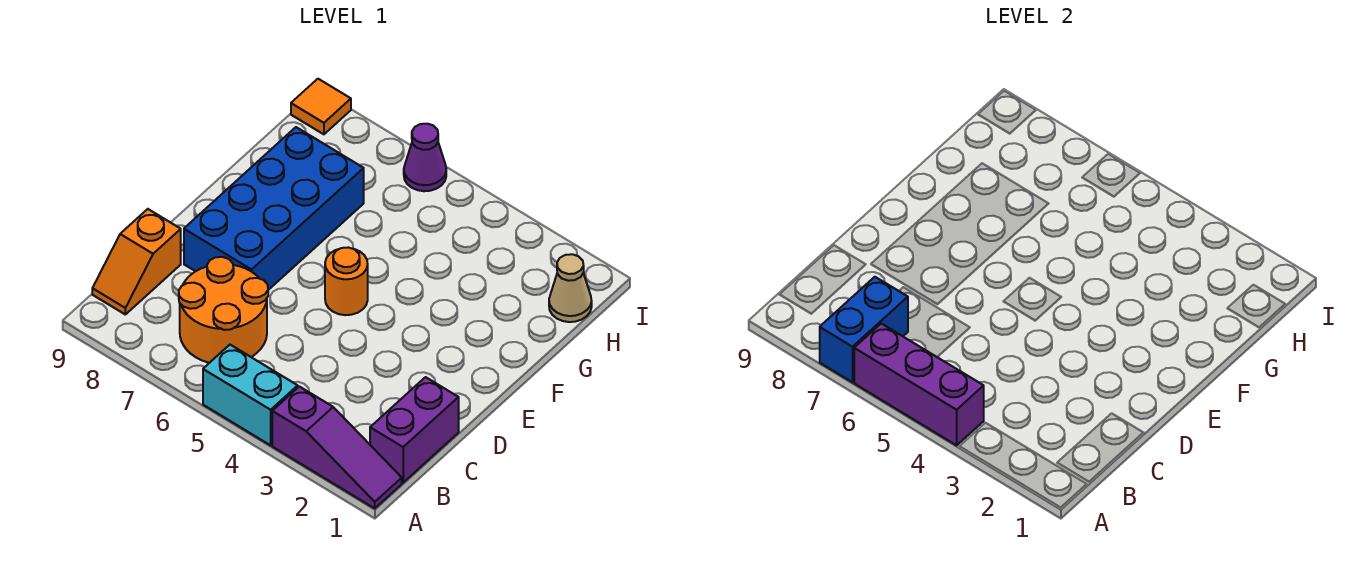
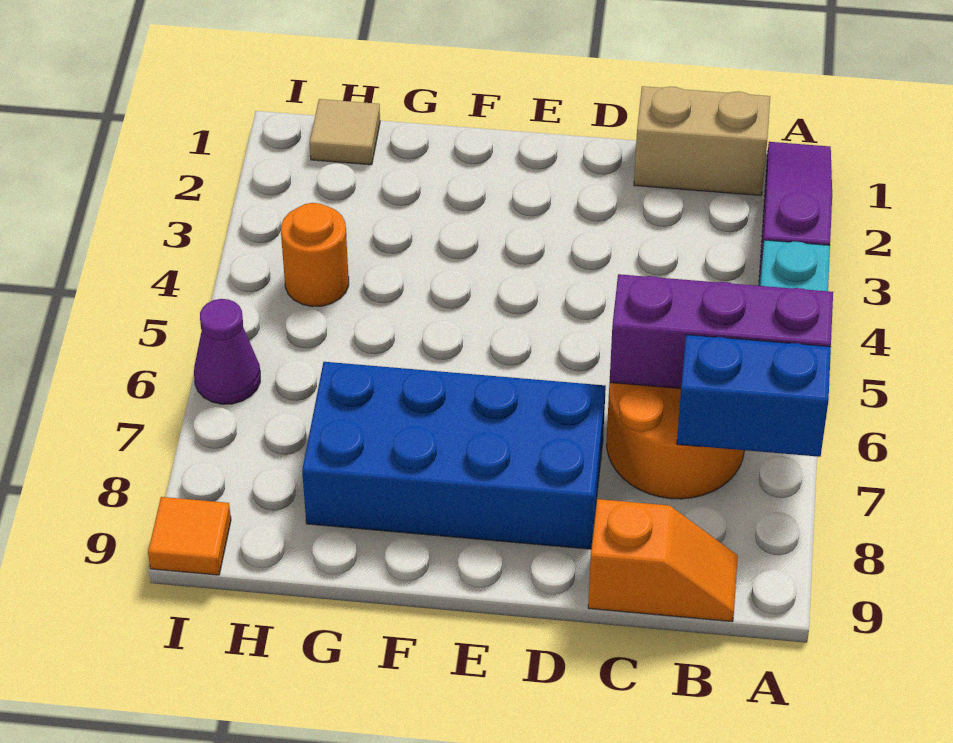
purple 1x3 brick [854,324,984,445] -> purple 1x3 brick turned to [610,274,833,389]
purple 1x2 brick [370,377,459,483] -> tan 1x2 brick [634,86,770,196]
orange 1x1 round brick [325,247,368,315] -> orange 1x1 round brick moved to [281,203,349,307]
tan 1x1 cone [549,254,592,322] -> tan 1x1 tile [310,99,380,165]

